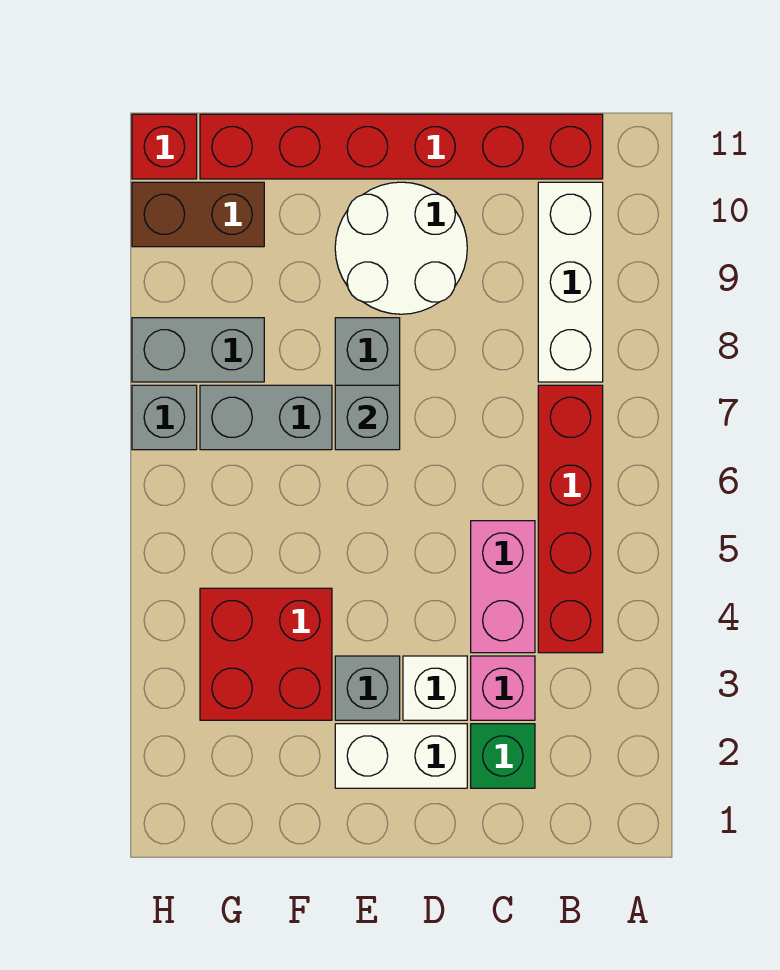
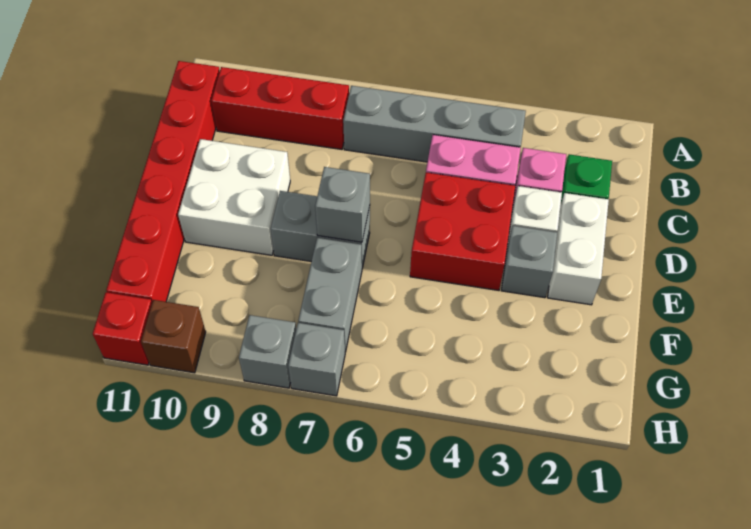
red 1x4 brick [538,385,603,653] -> grey 1x4 brick [343,86,526,162]
white 1x3 brick [538,182,603,382] -> red 1x3 brick [211,67,349,149]
white 2x2 round brick [335,182,467,314] -> white 2x2 brick [178,139,290,255]
red 2x2 brick [200,588,332,720] -> red 2x2 brick moved to [410,172,515,290]
grey 1x2 brick [132,318,264,382] -> grey 1x1 brick [239,315,296,388]
brown 1x2 brick [132,182,264,247] -> brown 1x1 brick [141,300,206,373]

